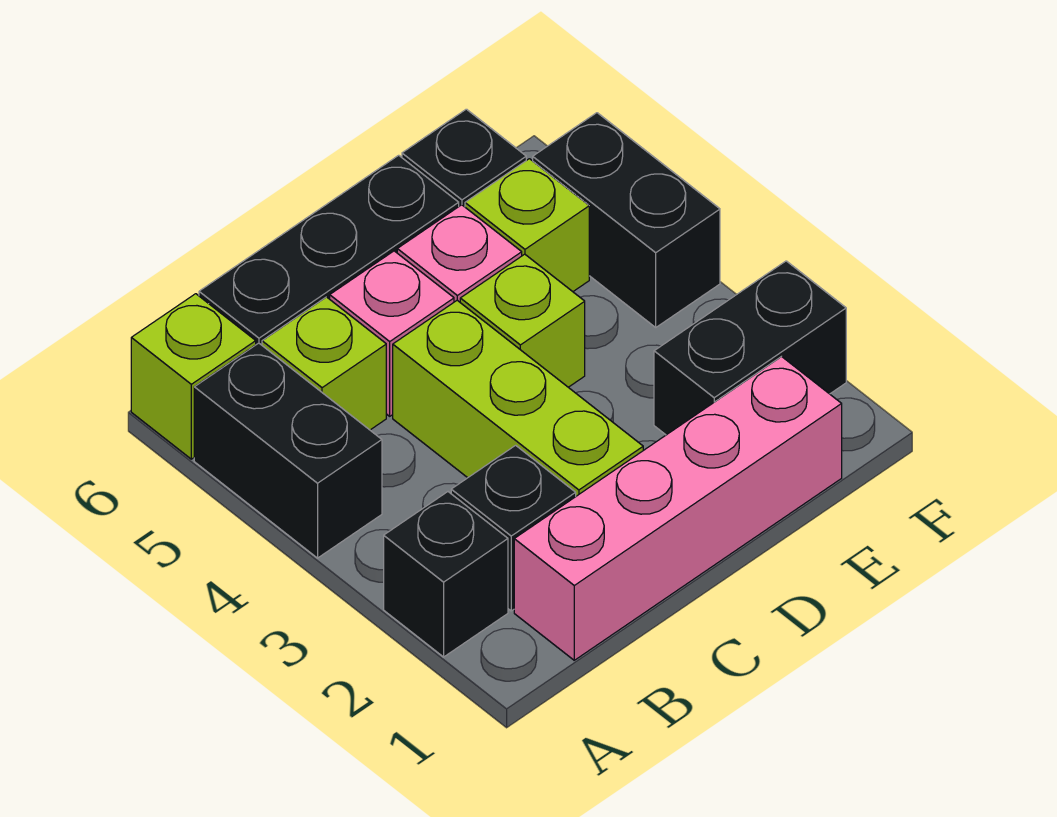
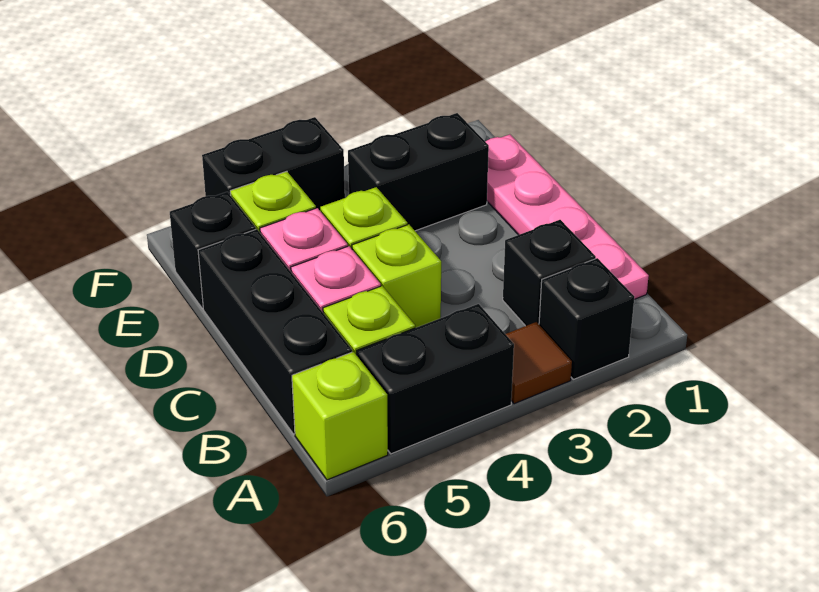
none -> brown 1x1 tile [506,322,572,404]
pink 1x4 brick [514,357,842,660] -> pink 1x4 plate [485,134,649,299]
lime 1x3 brick [393,300,643,496] -> lime 1x1 brick [352,224,441,328]
black 1x2 brick [654,261,846,435] -> black 1x2 brick turned to [348,113,489,231]

